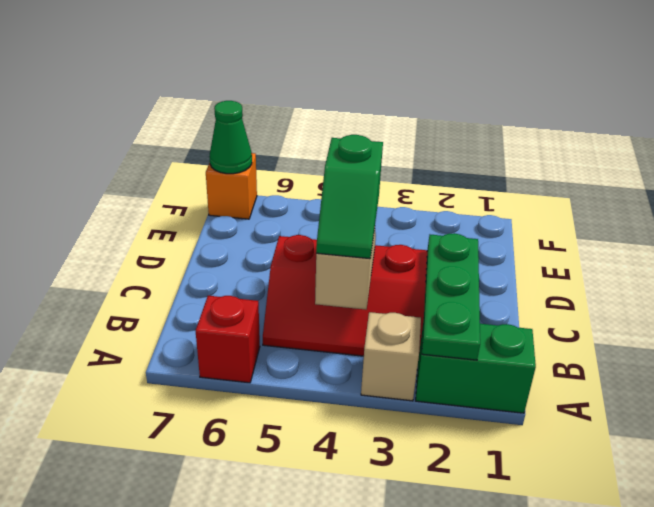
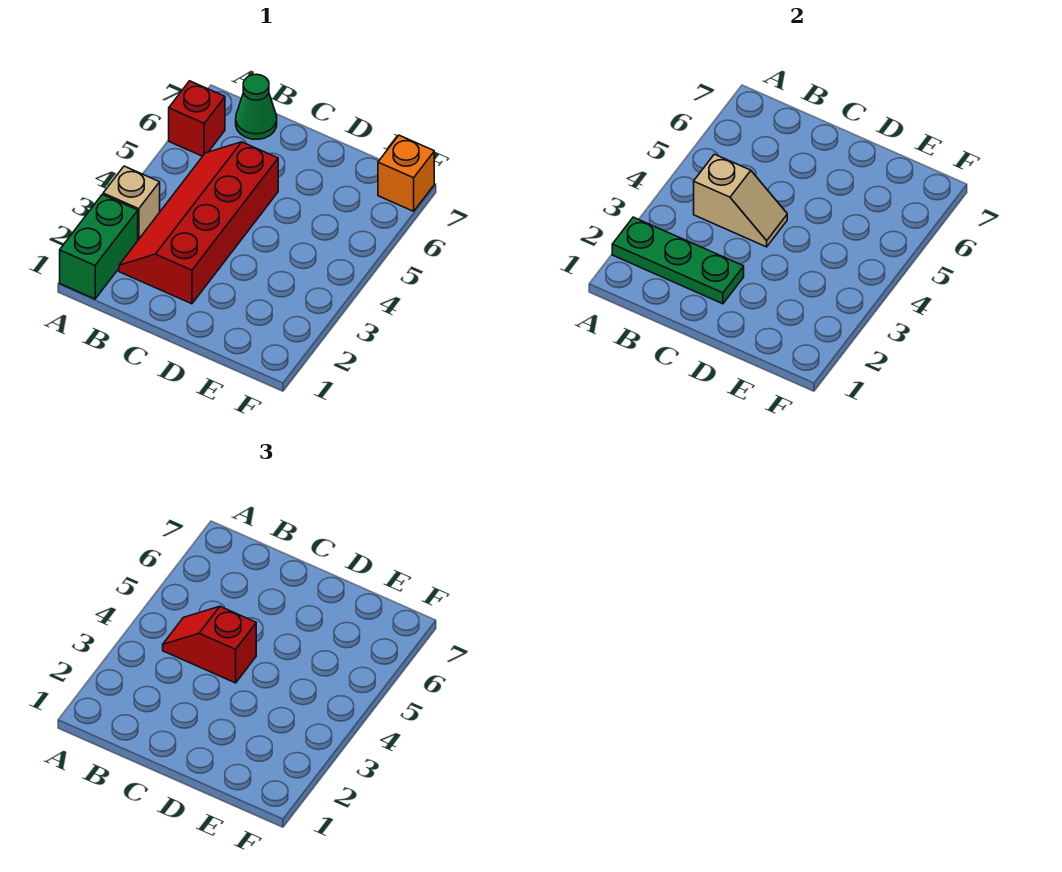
green 1x2 slope [316,135,383,259] -> red 1x2 slope [163,607,256,683]
green 1x1 cone [209,101,252,174] -> green 1x1 cone moved to [236,74,277,139]

